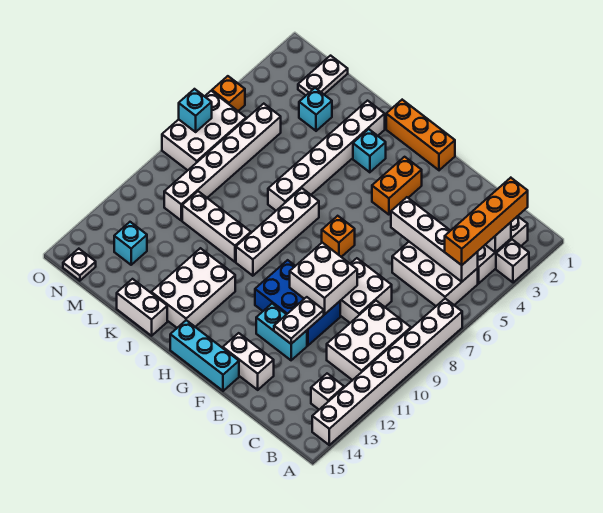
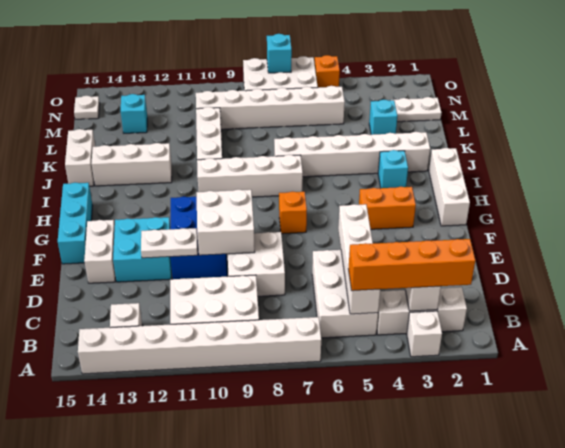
cyan 1x2 brick [256,304,307,360] -> cyan 2x2 brick [113,217,171,282]
orange 1x3 brick [386,100,455,170] -> white 1x3 brick [429,148,470,226]
white 2x3 brick [151,248,235,328] -> white 1x3 brick [91,143,172,186]

